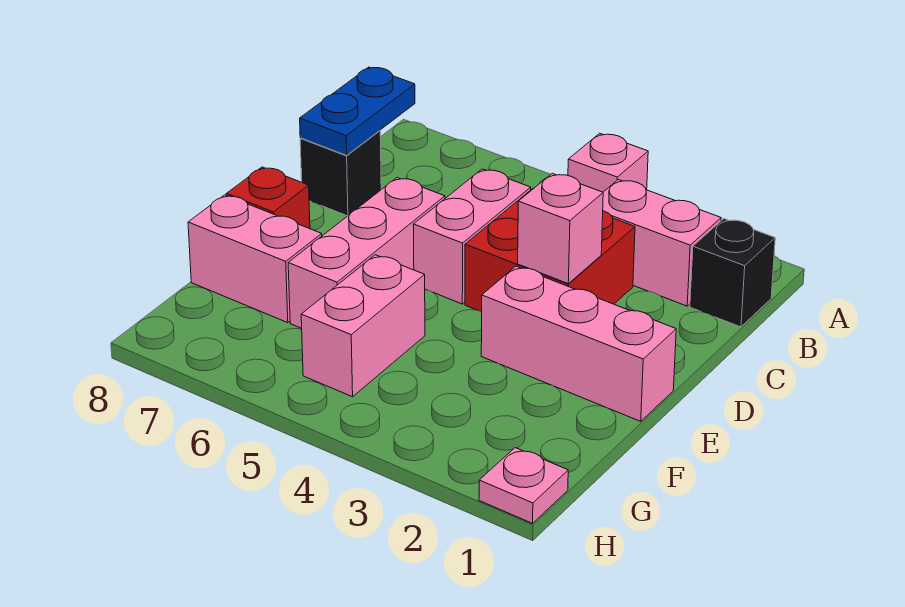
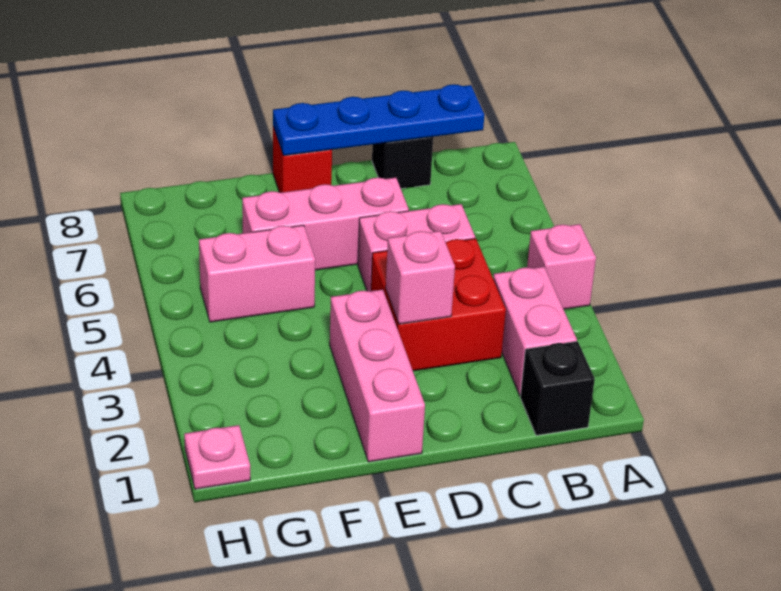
blue 1x2 plate [300,67,415,155] -> blue 1x4 plate [273,84,484,156]
pink 1x2 brick [188,195,322,323] -> none

